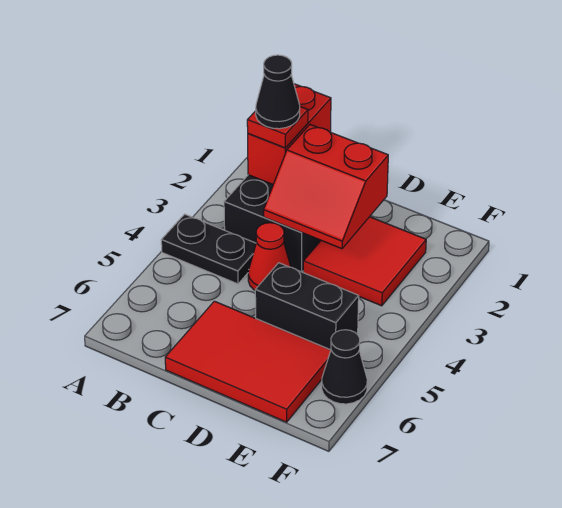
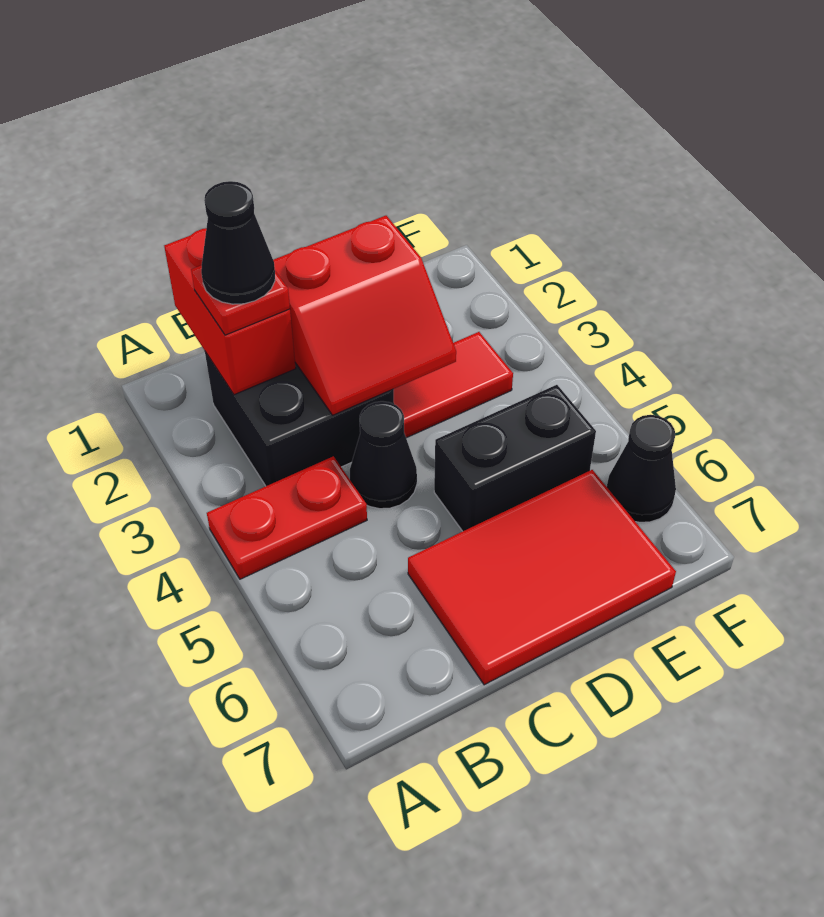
black 1x2 plate [161,214,256,284] -> red 1x2 plate [207,456,367,579]
red 1x1 cone [248,223,291,290] -> black 1x1 cone [350,401,417,509]
red 2x2 tile [303,217,426,306] -> red 1x2 tile [393,332,513,438]

